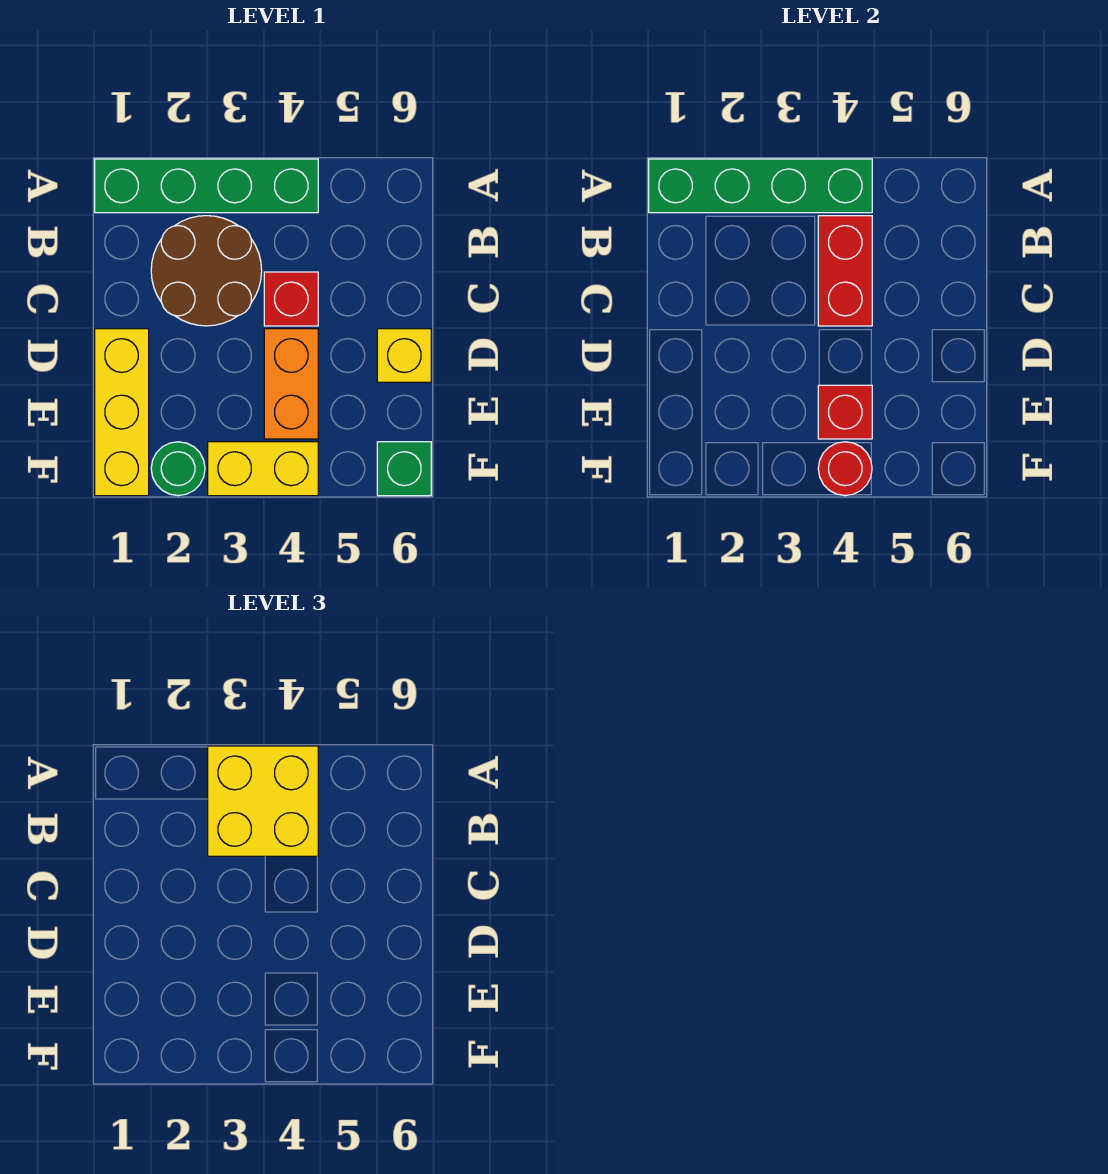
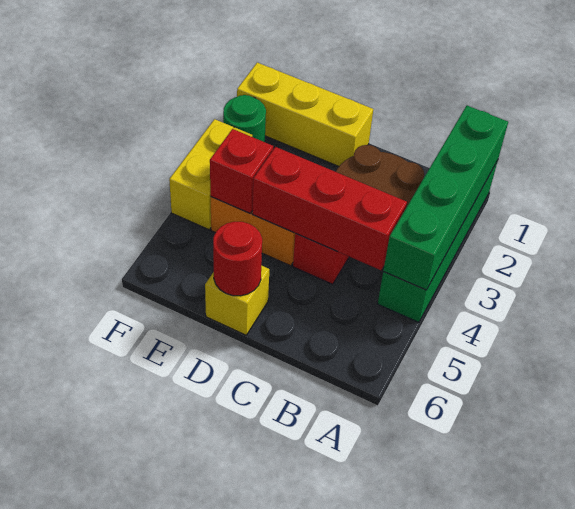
yellow 2x2 brick [208,746,318,856] -> none
red 1x2 brick [818,216,872,326] -> red 1x3 brick [252,147,407,270]
red 1x1 round brick [818,442,872,496] -> red 1x1 round brick moved to [213,222,262,296]
green 1x1 brick [377,442,431,496] -> none

